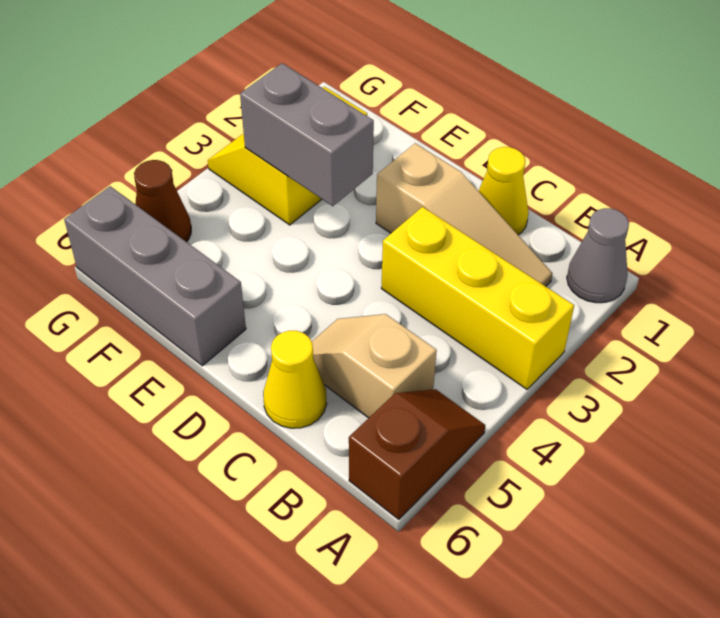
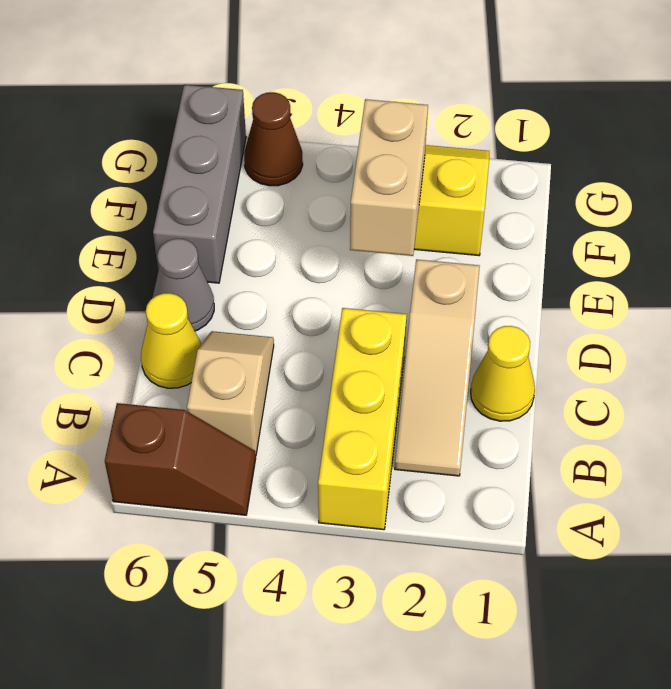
grey 1x1 cone [567,208,629,303] -> grey 1x1 cone moved to [152,239,214,331]
grey 1x2 brick [240,63,374,206] -> tan 1x2 brick [350,99,428,256]

